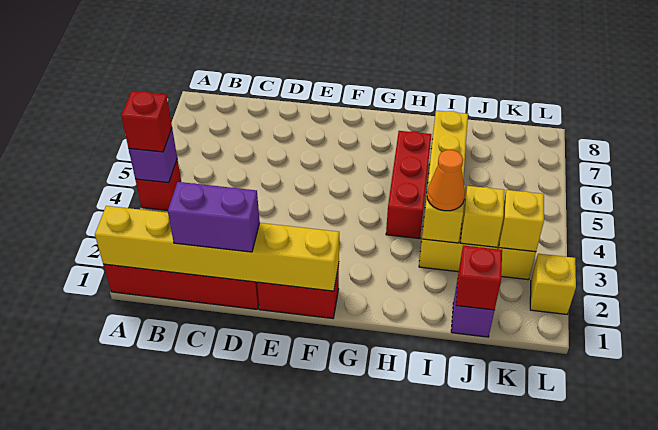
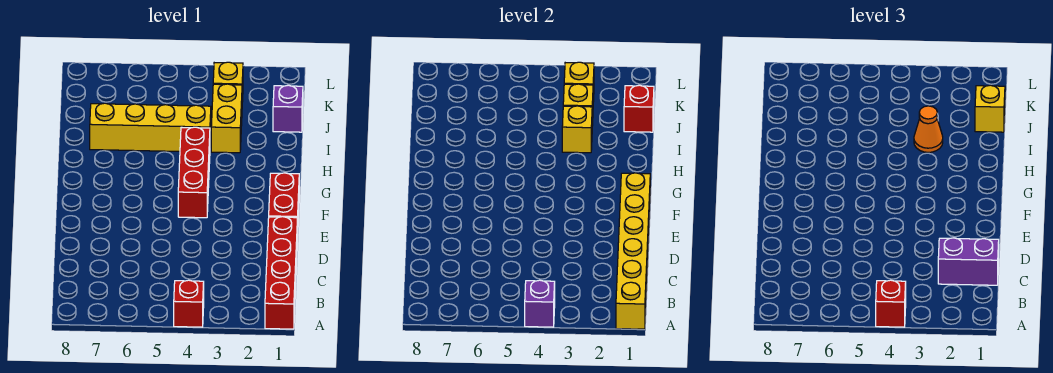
purple 1x2 brick [168,182,260,252] -> purple 1x2 brick turned to [938,238,999,285]
red 1x3 brick [386,131,431,239] -> red 1x3 brick turned to [178,127,210,218]
yellow 1x1 brick [530,254,576,314] -> yellow 1x1 brick moved to [975,85,1005,132]

